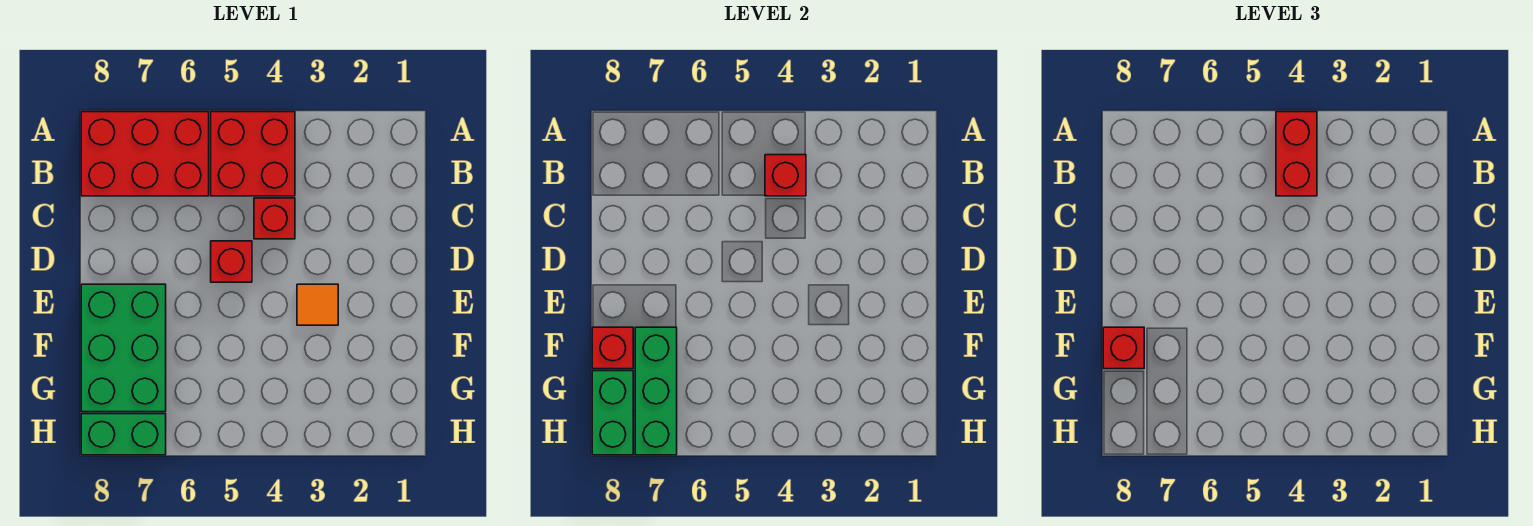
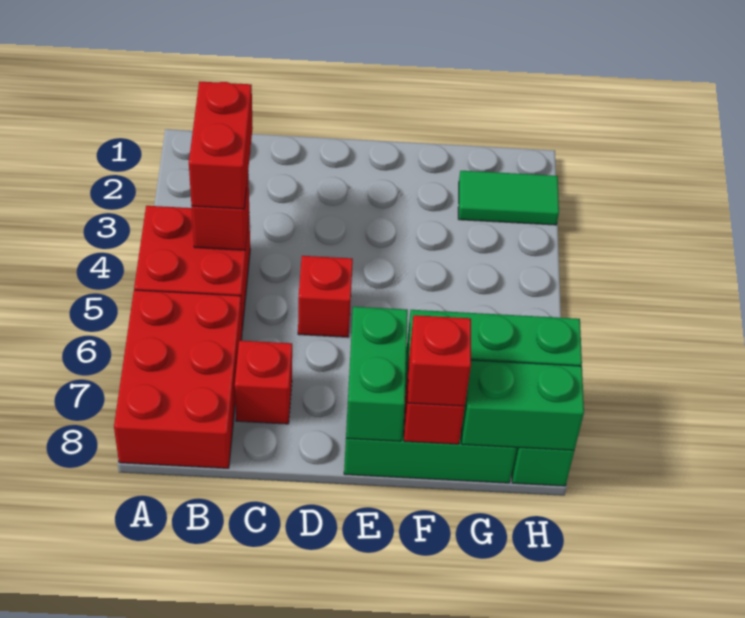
red 1x2 brick [1276,112,1317,196] -> red 1x2 brick turned to [189,82,253,209]
red 1x1 brick [254,198,295,239] -> red 1x1 brick moved to [235,341,292,424]
orange 1x1 tile [297,284,338,325] -> none
none -> green 1x2 brick [346,307,408,441]
none -> green 1x2 tile [458,171,559,225]

